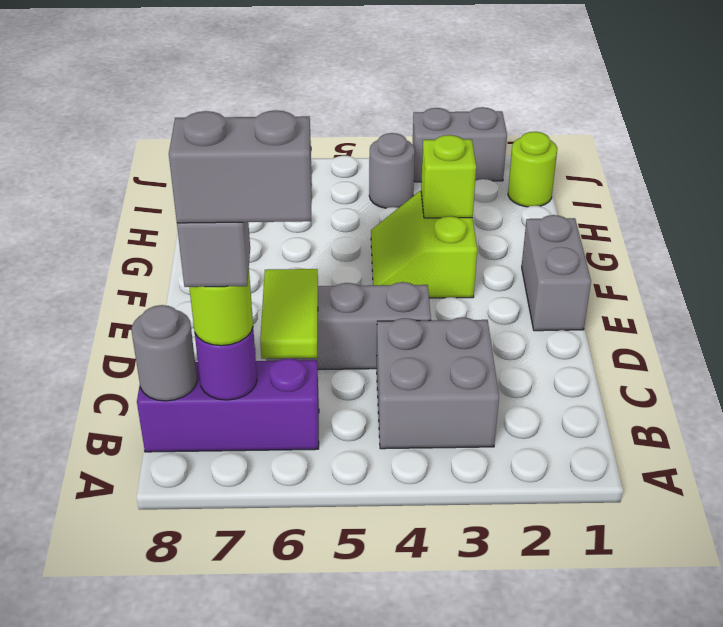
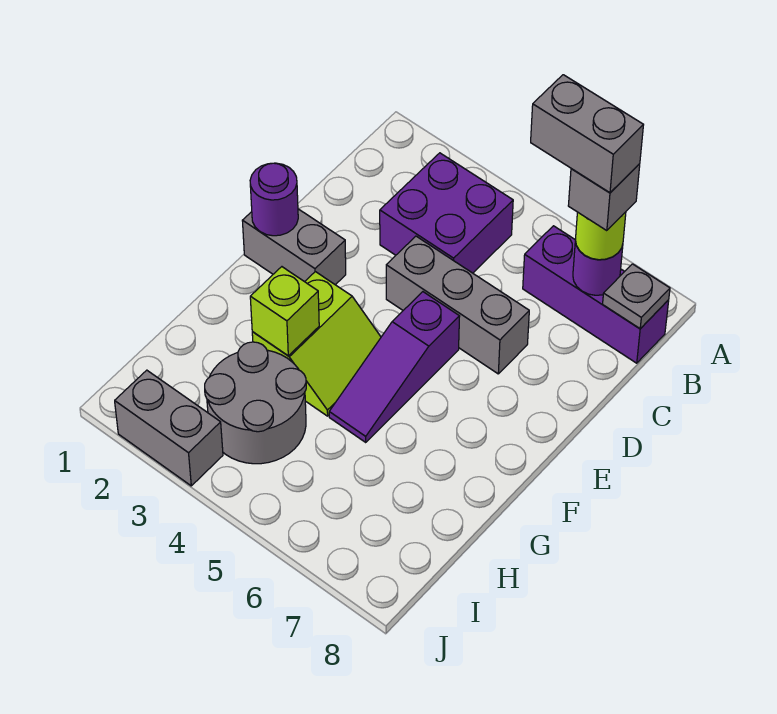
grey 2x2 brick [377,317,499,449] -> purple 2x2 brick [380,153,513,273]
grey 1x1 round brick [132,305,197,401] -> grey 1x1 plate [603,264,670,329]
lime 1x2 tile [260,269,318,359] -> none
grey 1x2 brick [522,215,591,331] -> grey 1x2 brick turned to [242,209,346,285]
none -> purple 1x1 round brick [250,163,298,236]
none -> purple 1x3 slope [329,292,460,442]
lime 1x1 round brick [508,132,557,207] -> none
grey 1x1 round brick [369,133,415,208] -> grey 2x2 round brick [205,342,306,464]

